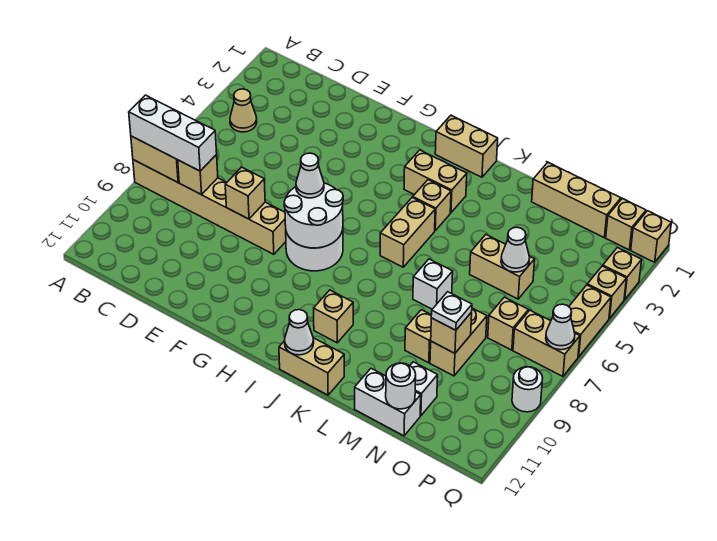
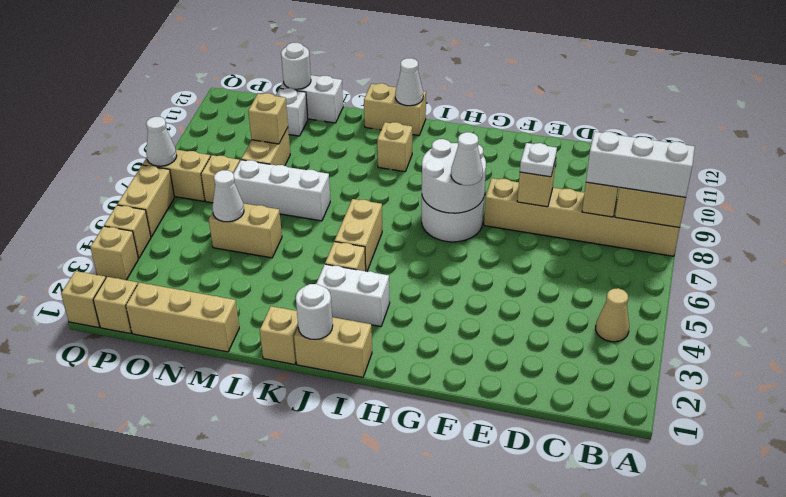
tan 1x2 brick [404,150,467,213] -> white 1x2 brick [316,264,390,326]
white 1x1 brick [413,259,453,309] -> white 1x3 brick [233,160,330,221]
tan 1x1 brick [405,310,431,363] -> tan 1x1 brick moved to [260,306,298,365]
white 1x1 plate [431,292,472,330] -> white 1x1 plate moved to [520,143,557,177]
white 1x1 round brick [512,367,543,412] -> white 1x1 round brick moved to [296,284,333,339]

